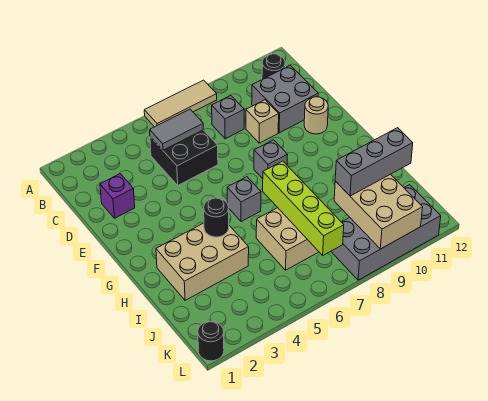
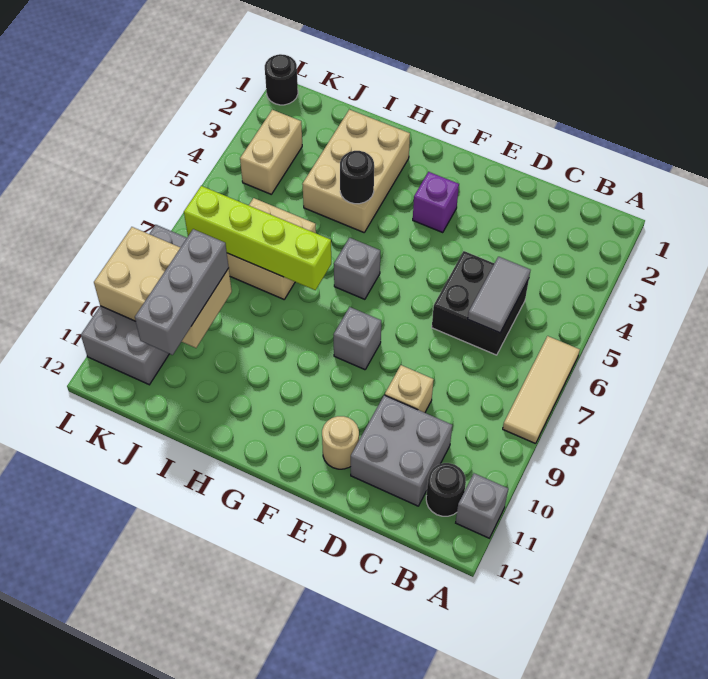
grey 1x1 brick [212,96,244,139] -> grey 1x1 brick moved to [456,473,508,538]
purple 1x1 brick [100,174,135,218] -> purple 1x1 brick moved to [413,172,459,232]
none -> tan 1x2 brick [240,110,302,194]

